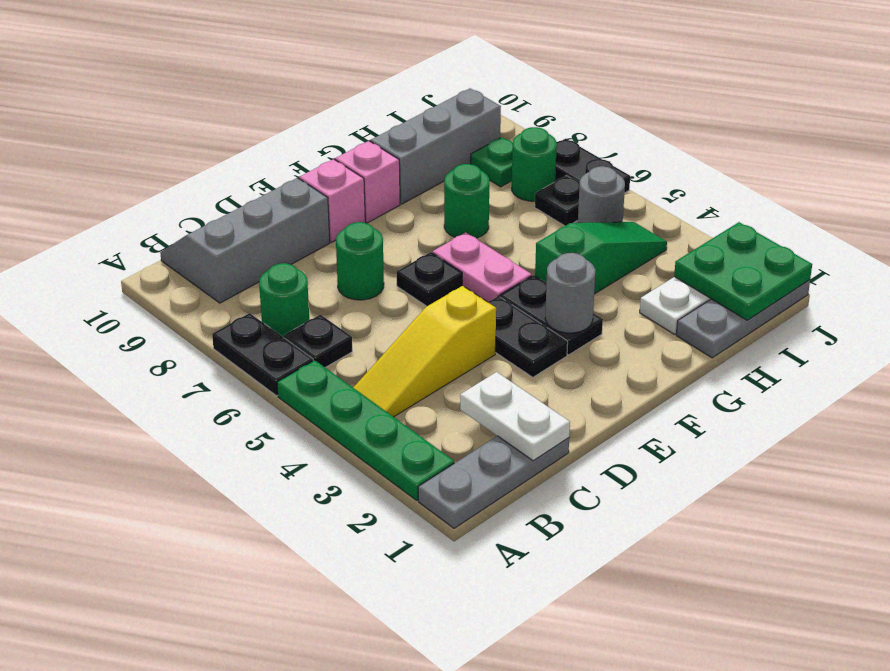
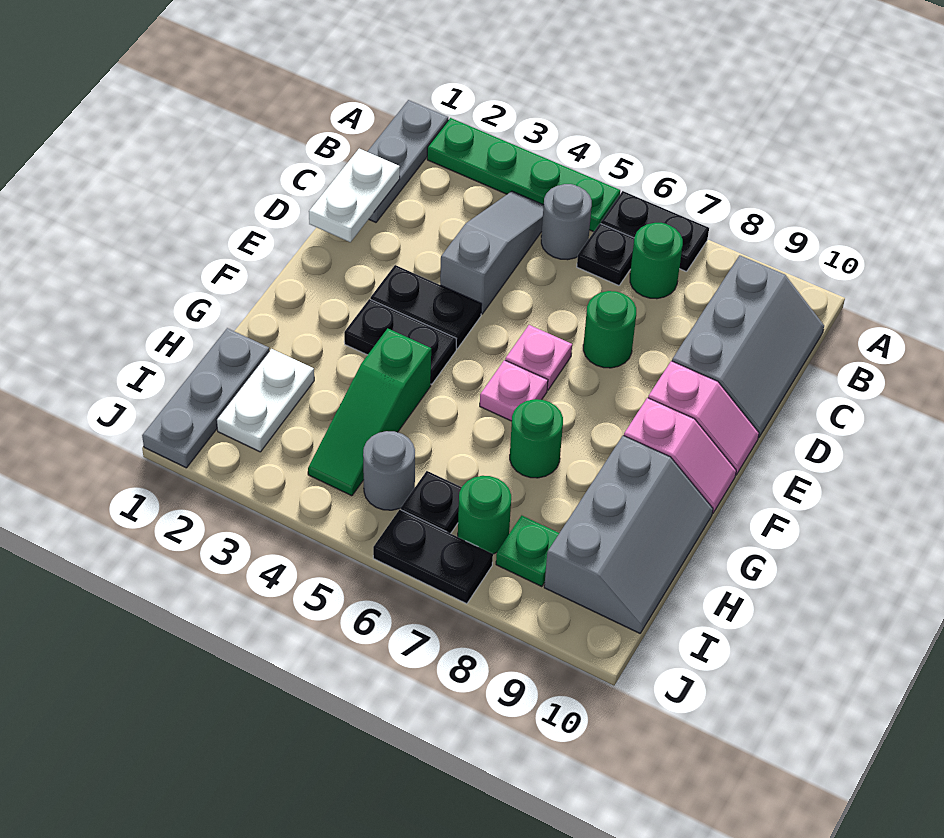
yellow 1x3 slope [353,286,496,417] -> grey 1x3 slope [440,191,544,314]
white 1x2 plate [460,372,570,461] -> white 1x2 plate turned to [309,149,400,242]
black 1x1 plate [397,252,462,306] -> pink 1x1 plate [505,325,572,390]
grey 1x1 round brick [545,253,595,333] -> grey 1x1 round brick moved to [541,184,592,260]
pink 1x2 plate [432,232,532,302] -> pink 1x1 plate [480,360,548,421]
green 2x2 plate [674,222,812,320] -> none

